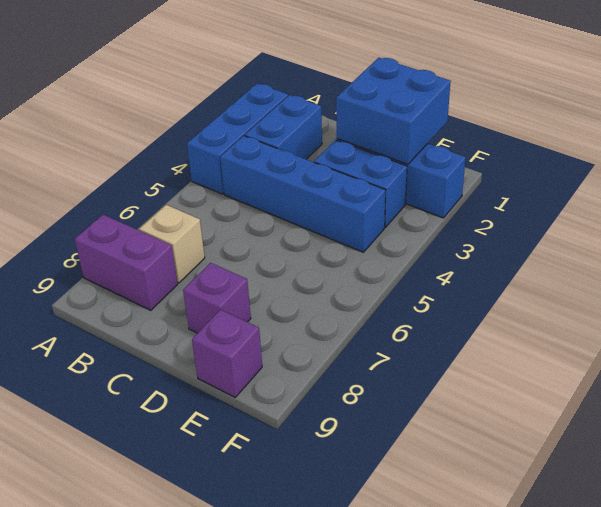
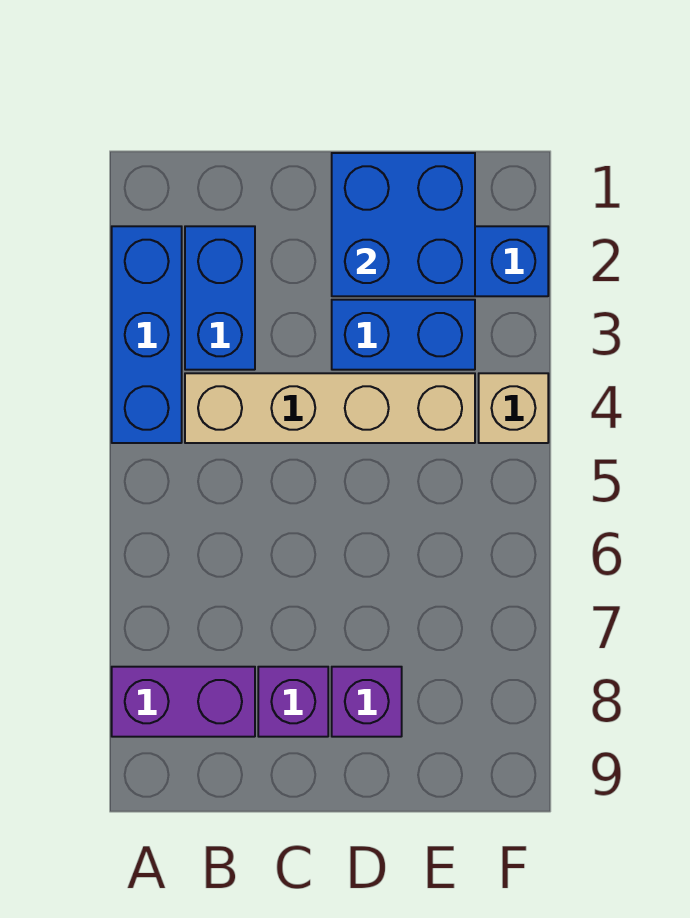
blue 1x4 brick [220,136,386,252] -> tan 1x4 brick [185,373,475,443]
tan 1x1 brick [139,205,205,283] -> tan 1x1 brick moved to [479,373,548,443]
purple 1x1 brick [192,310,262,397] -> purple 1x1 brick moved to [258,667,328,737]

